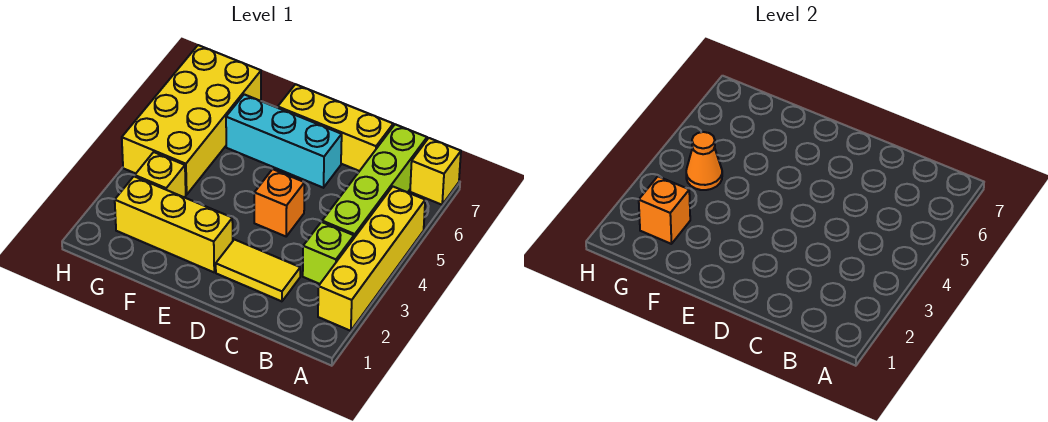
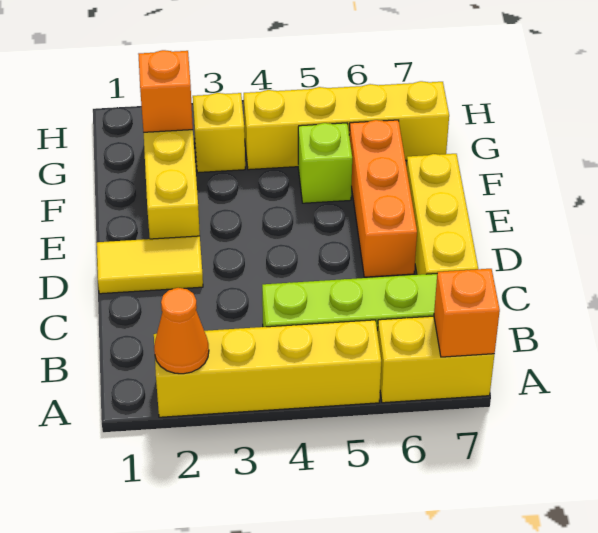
yellow 1x1 brick [410,138,461,205] -> yellow 1x2 brick [378,316,494,403]
lime 1x1 brick [303,222,354,284] -> lime 1x1 brick moved to [298,123,352,203]
yellow 1x2 tile [216,239,300,301] -> yellow 1x2 tile turned to [97,236,203,294]
orange 1x1 brick [254,169,305,236] -> orange 1x1 brick moved to [434,269,500,357]
cyan 1x3 brick [226,94,342,188] -> orange 1x3 brick [349,120,417,277]
yellow 2x4 brick [122,45,261,195] -> yellow 1x4 brick [244,81,449,170]
orange 1x1 cone [686,132,722,190] -> orange 1x1 cone moved to [154,288,209,374]

